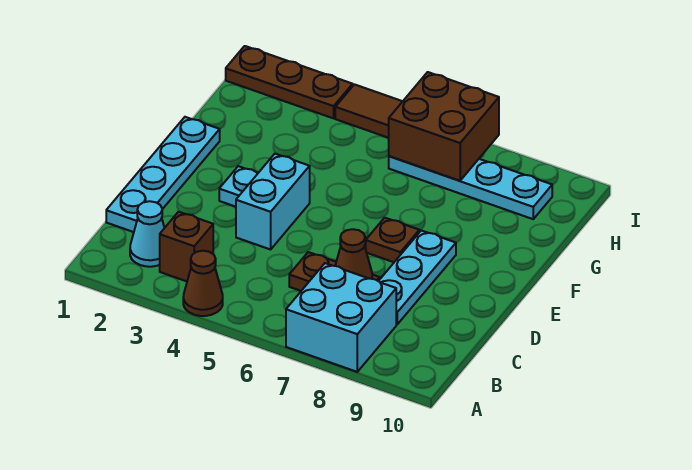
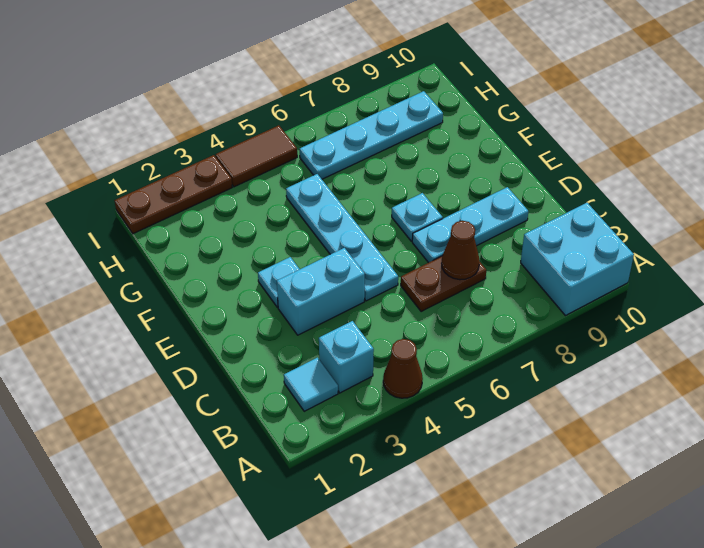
cyan 2x2 brick [286,263,396,372] -> cyan 2x2 brick moved to [521,203,634,316]
cyan 1x1 cone [130,201,164,267] -> cyan 1x1 tile [284,358,338,411]
brown 1x1 brick [160,212,213,281] -> cyan 1x1 brick [319,321,374,393]
cyan 1x4 plate [106,117,220,232] -> cyan 1x4 plate moved to [286,174,398,301]
cyan 1x3 plate [379,230,456,324] -> cyan 1x3 plate turned to [412,187,528,263]
cyan 1x2 brick [236,154,310,249] -> cyan 1x2 brick turned to [277,248,365,335]
brown 1x1 plate [366,218,419,262] -> cyan 1x1 plate [392,193,443,241]
brown 2x2 brick [389,72,499,181] -> none

